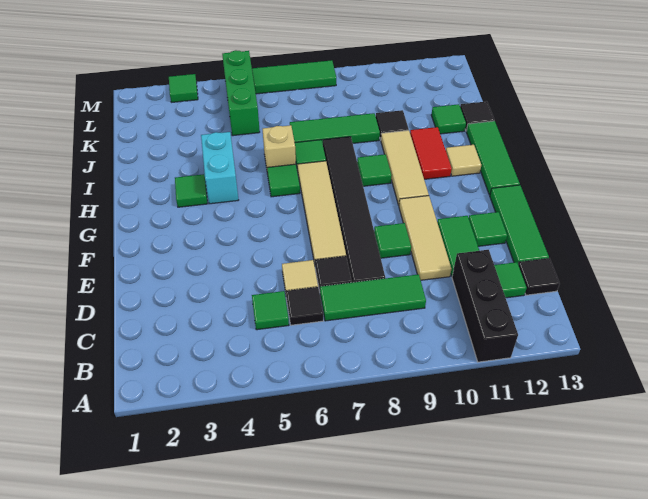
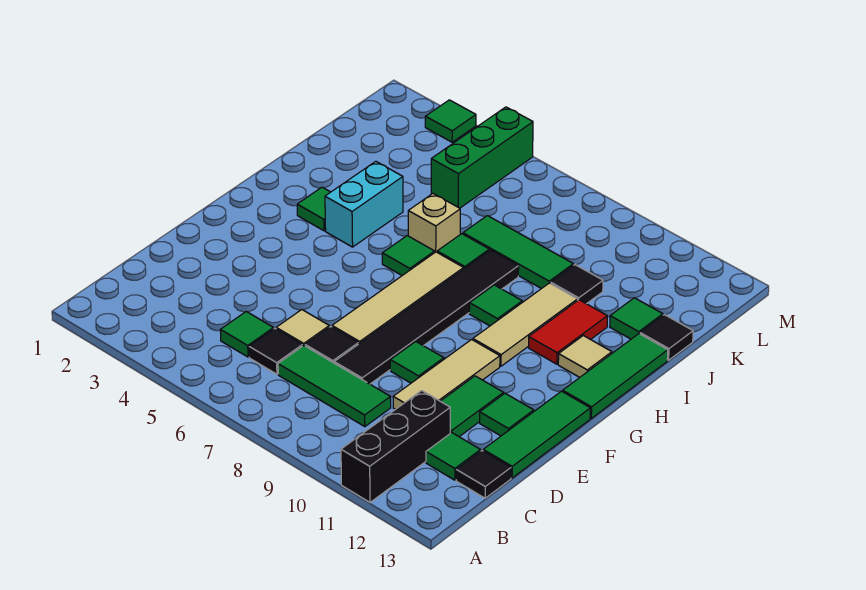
green 1x3 tile [252,60,336,94] -> none

